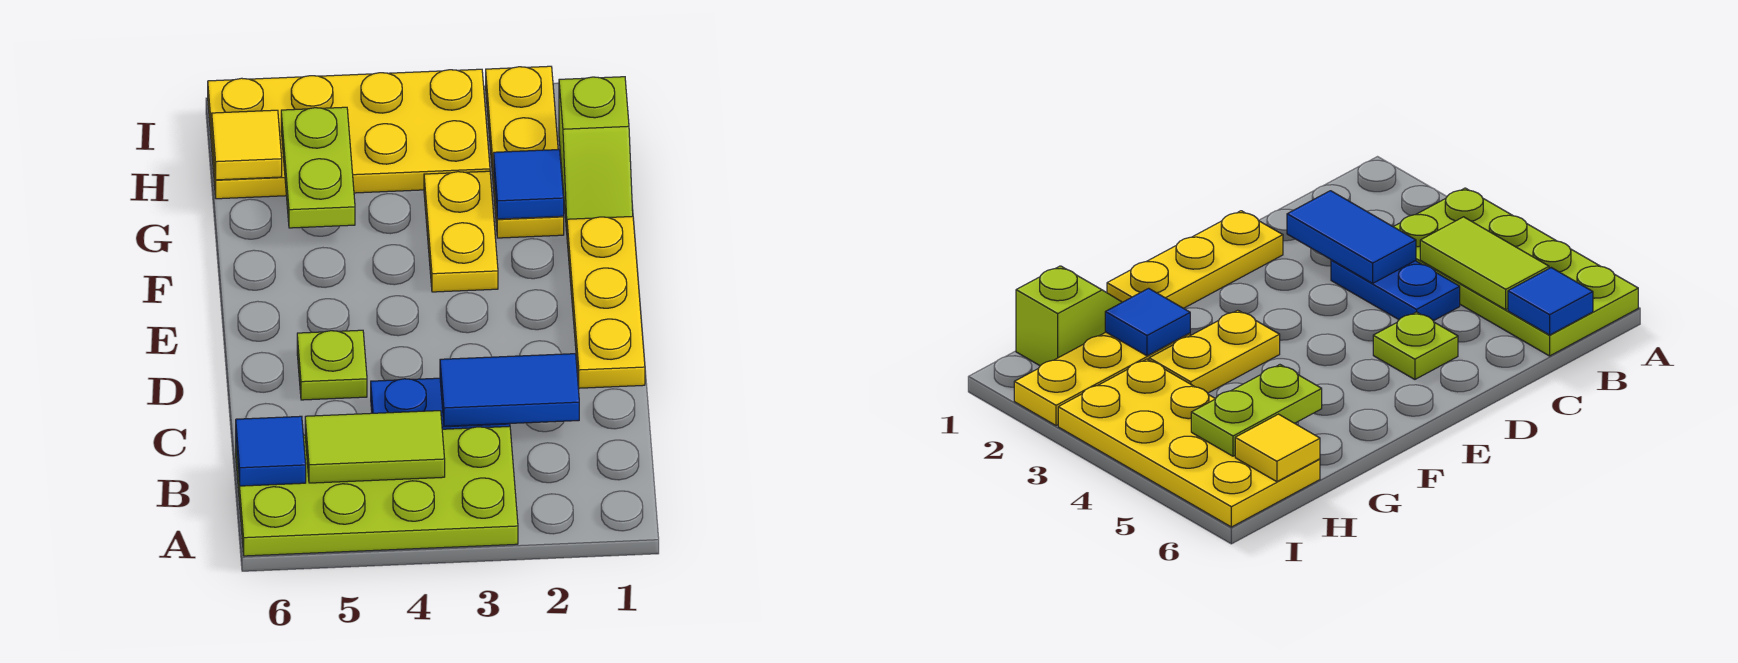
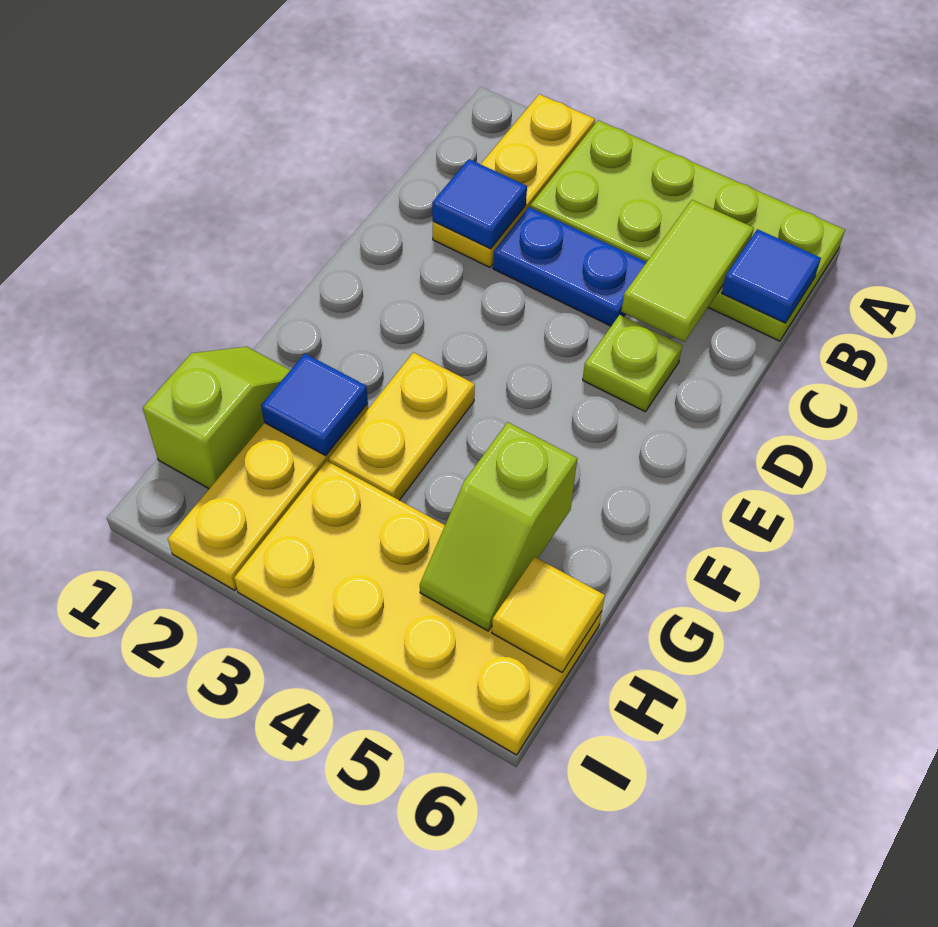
lime 1x2 tile [305,411,445,483] -> lime 1x2 tile turned to [621,200,754,342]
blue 1x2 tile [440,354,579,426] -> blue 1x1 tile [432,159,527,249]
yellow 1x3 plate [567,216,645,388] -> yellow 1x3 plate moved to [433,94,595,267]
lime 1x2 plate [281,107,355,228] -> lime 1x2 slope [420,422,577,631]

